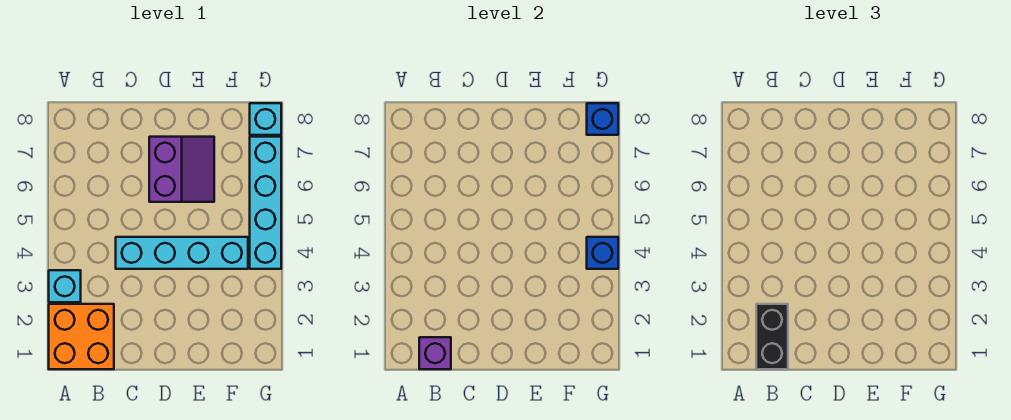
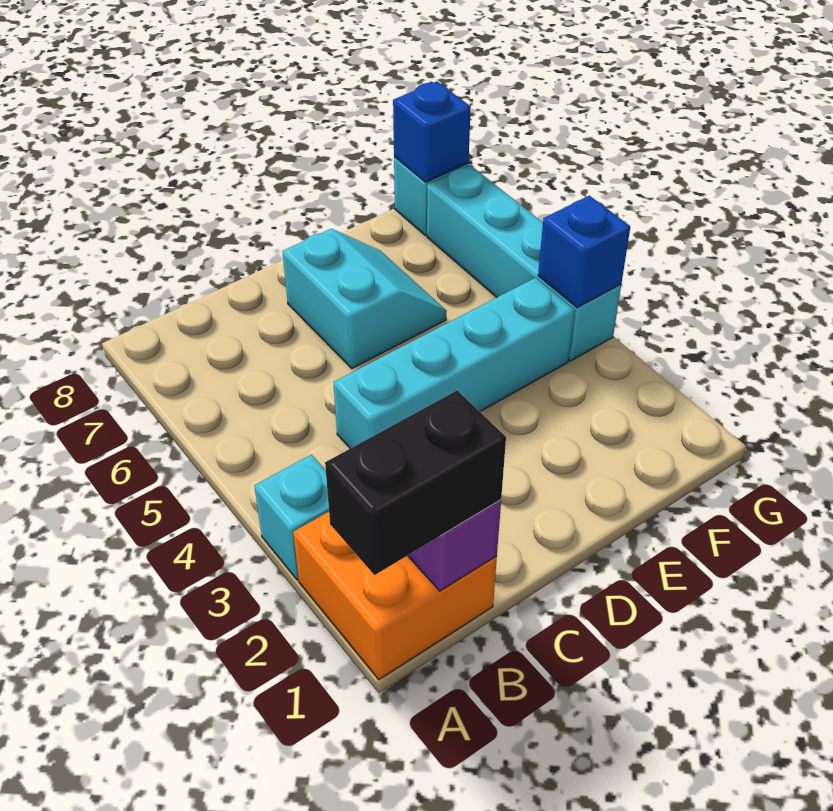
black 1x2 brick [756,304,788,369] -> black 1x2 brick turned to [325,390,506,575]
purple 2x2 slope [149,137,214,202] -> cyan 2x2 slope [282,229,446,368]

